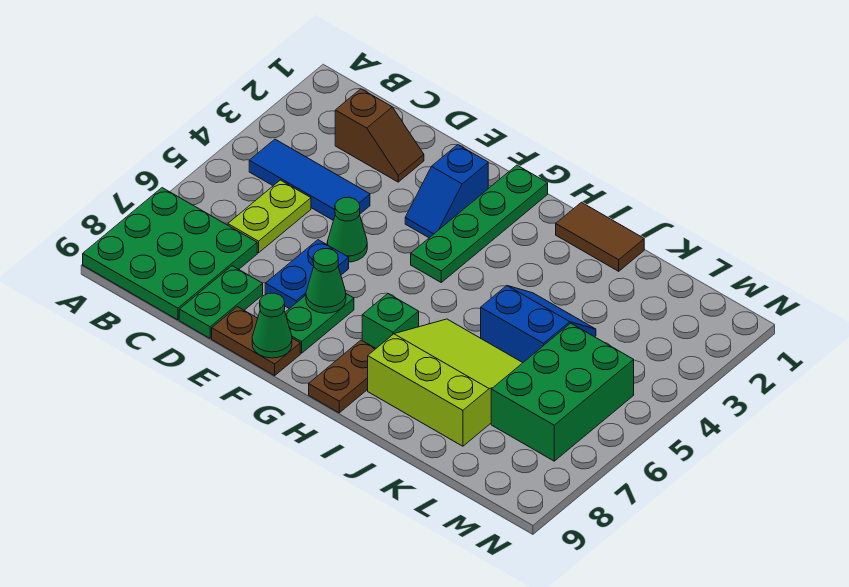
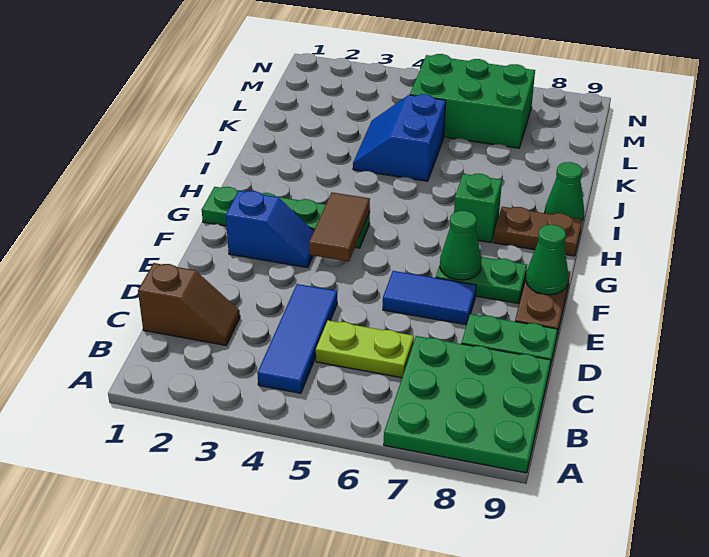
brown 1x2 slope [335,89,424,182] -> brown 1x2 slope turned to [138,263,240,345]
green 1x1 cone [327,197,367,262] -> green 1x1 cone moved to [545,162,584,220]
blue 1x2 plate [265,240,349,309] -> blue 1x2 tile [383,271,476,325]
brown 1x2 tile [556,202,644,271] -> brown 1x2 tile moved to [309,192,370,261]
lime 3x3 slope [368,319,522,446] -> none

